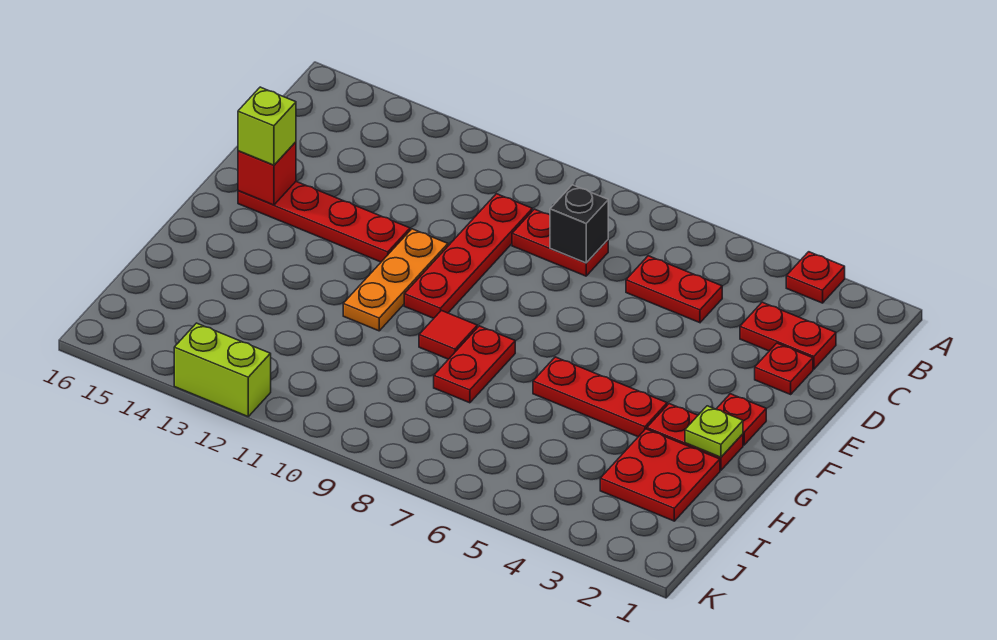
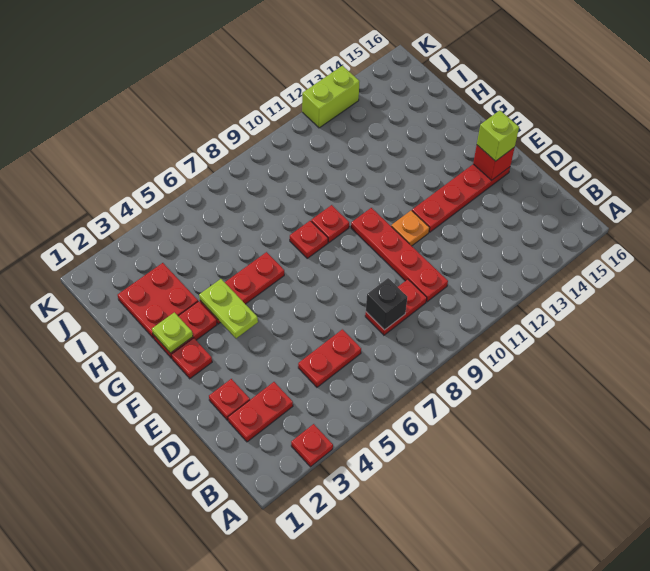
orange 1x3 plate [343,229,448,331] -> orange 1x1 plate [391,210,429,246]
none -> lime 1x2 plate [199,279,258,338]
red 1x2 plate [434,326,515,403] -> red 1x1 plate [290,221,328,258]
red 1x1 tile [419,310,477,359] -> red 1x1 plate [311,205,349,243]

